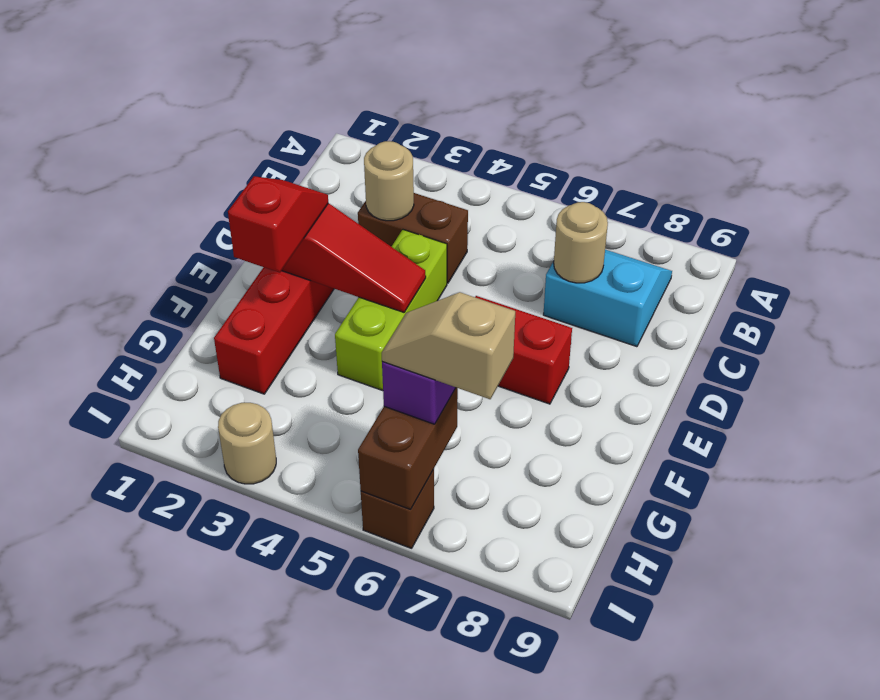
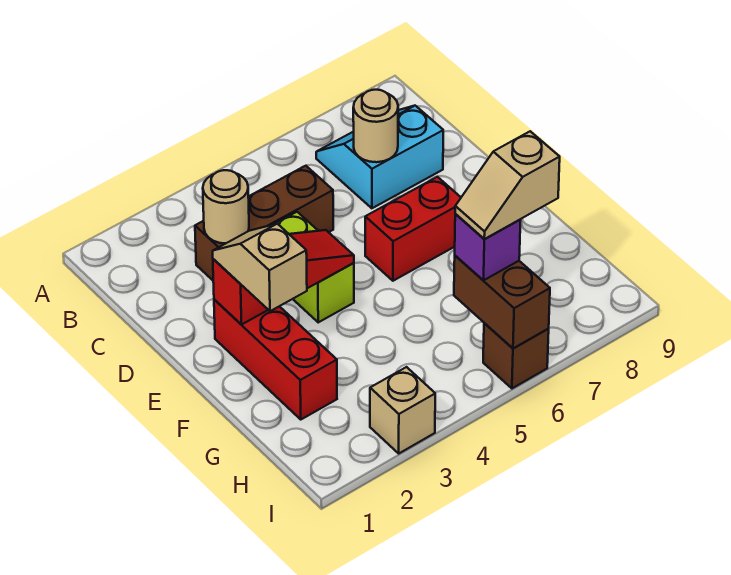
brown 1x2 brick [358,193,468,283] -> brown 1x3 brick [195,166,333,280]
lime 1x3 brick [335,230,447,391] -> lime 1x2 brick [275,212,354,322]
red 1x2 slope [228,176,328,273] -> tan 1x2 slope [213,224,307,311]
tan 1x1 round brick [218,403,276,484] -> tan 1x1 brick [370,367,435,453]

